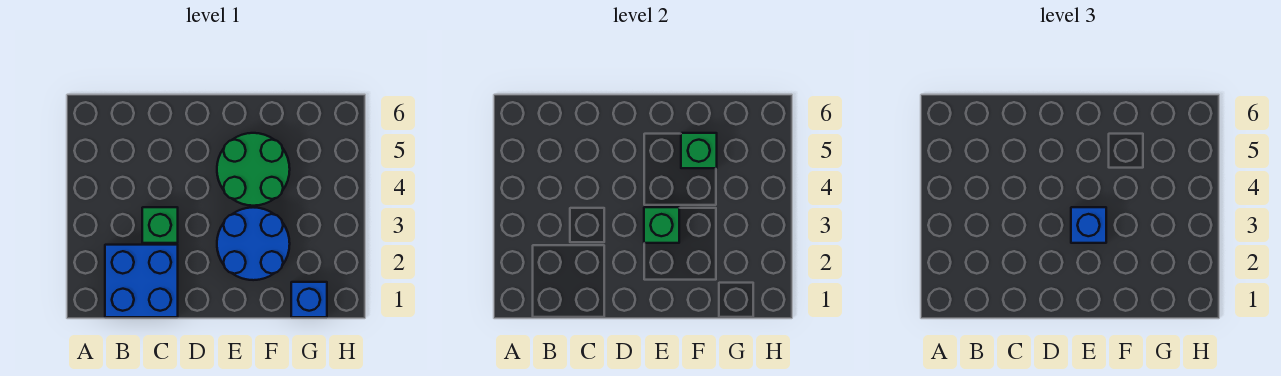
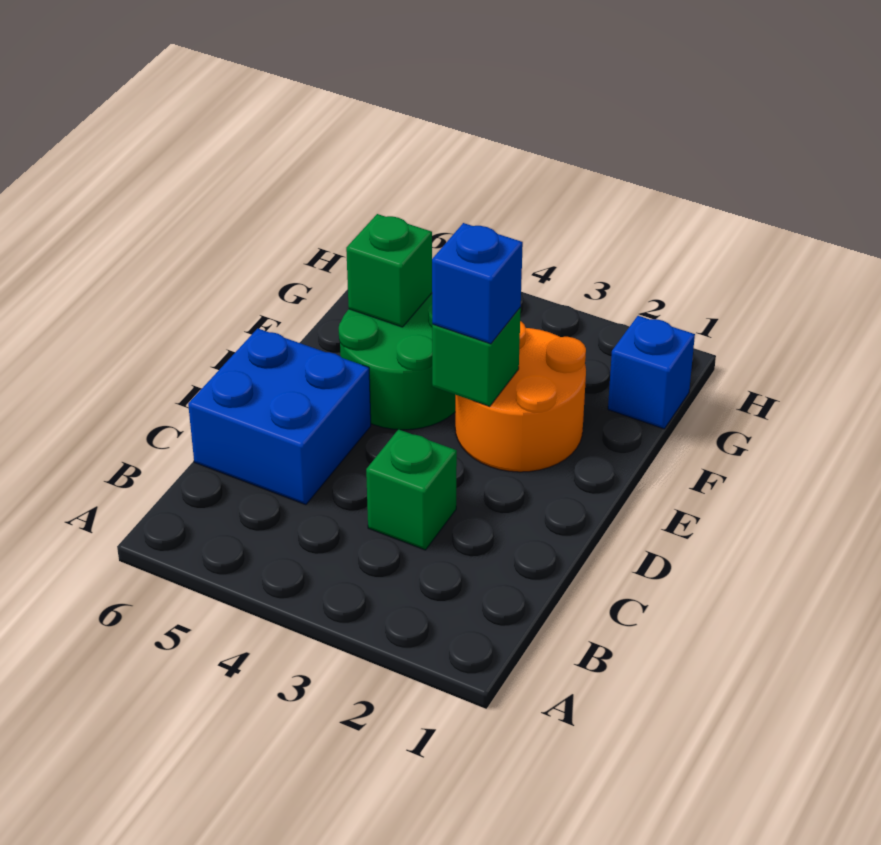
blue 2x2 brick [105,245,178,317] -> blue 2x2 brick moved to [188,328,371,505]
blue 2x2 round brick [217,207,290,280] -> orange 2x2 round brick [455,321,586,472]

